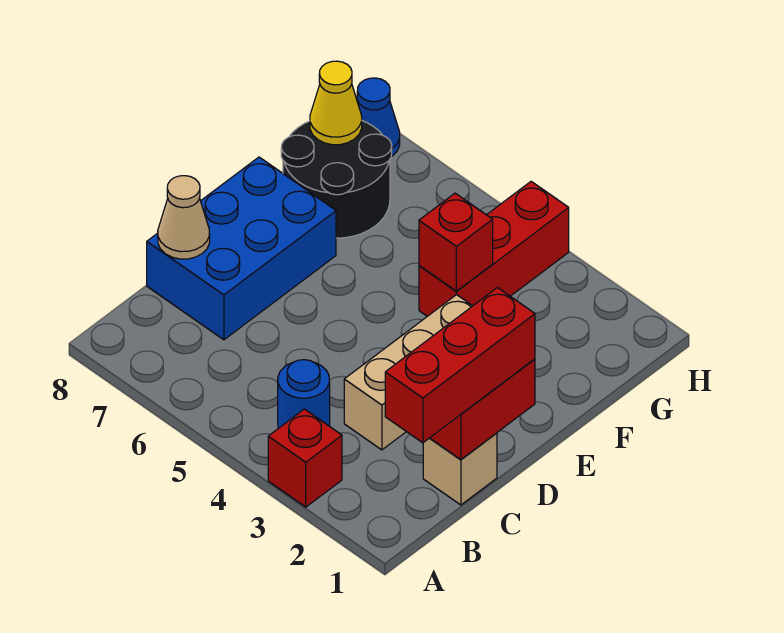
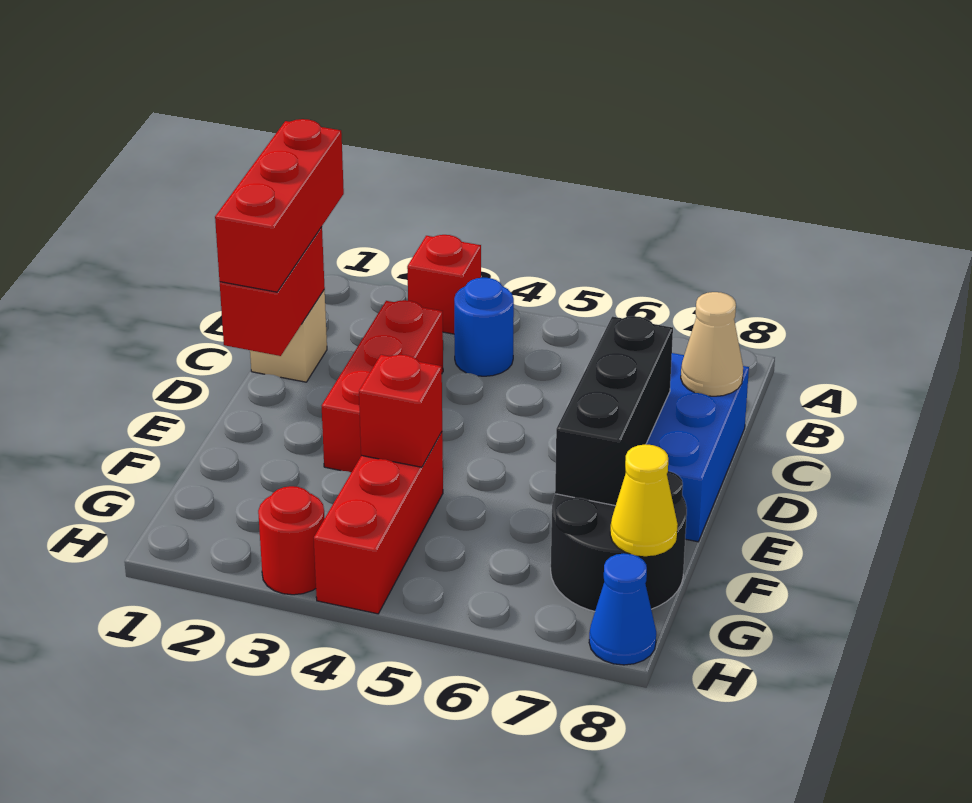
tan 1x3 brick [344,295,472,450] -> red 1x3 brick [322,300,443,472]
none -> black 1x3 brick [555,316,673,506]
none -> red 1x1 round brick [258,486,325,595]

